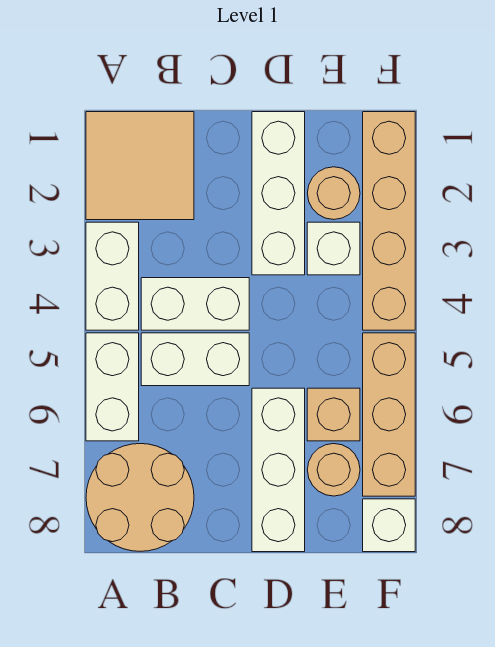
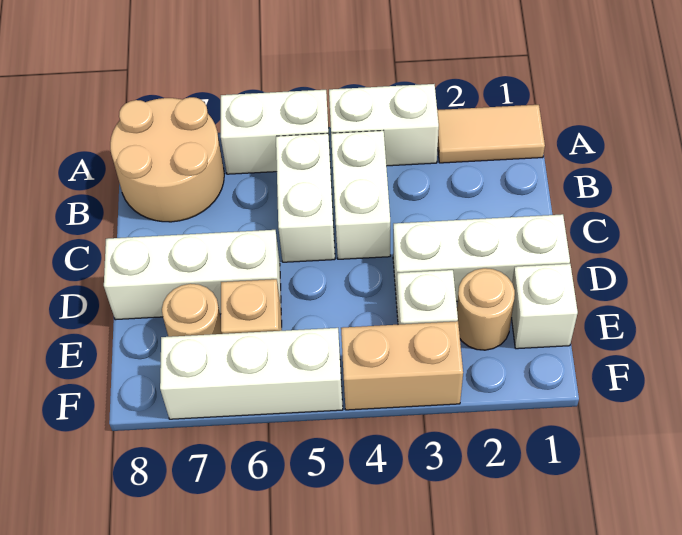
tan 2x2 tile [86,112,194,220] -> tan 1x2 tile [437,105,545,163]
tan 1x4 brick [363,112,415,330] -> tan 1x2 brick [341,321,463,410]
tan 1x3 brick [363,333,415,496] -> white 1x3 brick [160,328,343,419]
white 1x1 brick [363,499,415,552] -> white 1x1 brick moved to [511,264,578,349]

